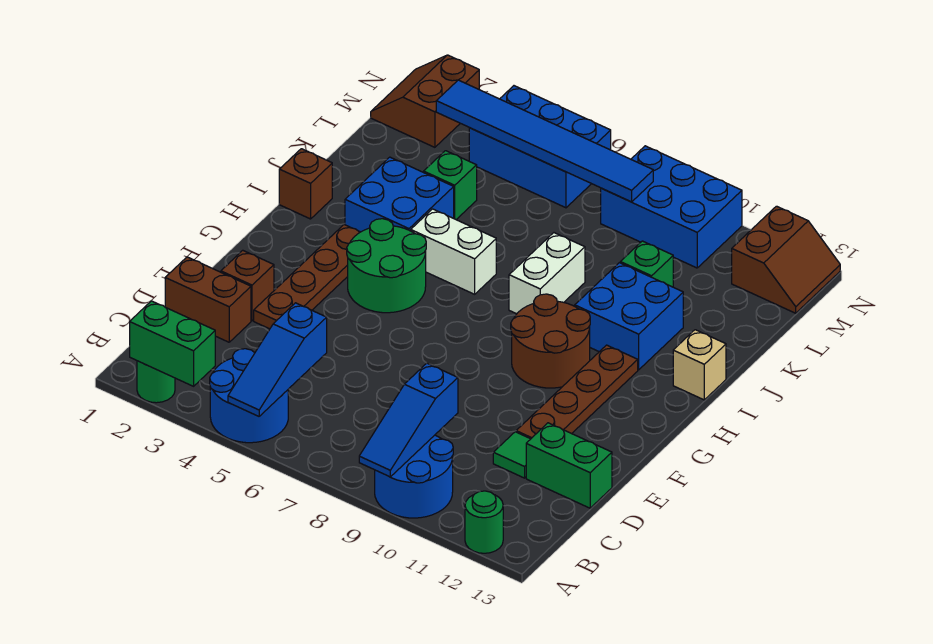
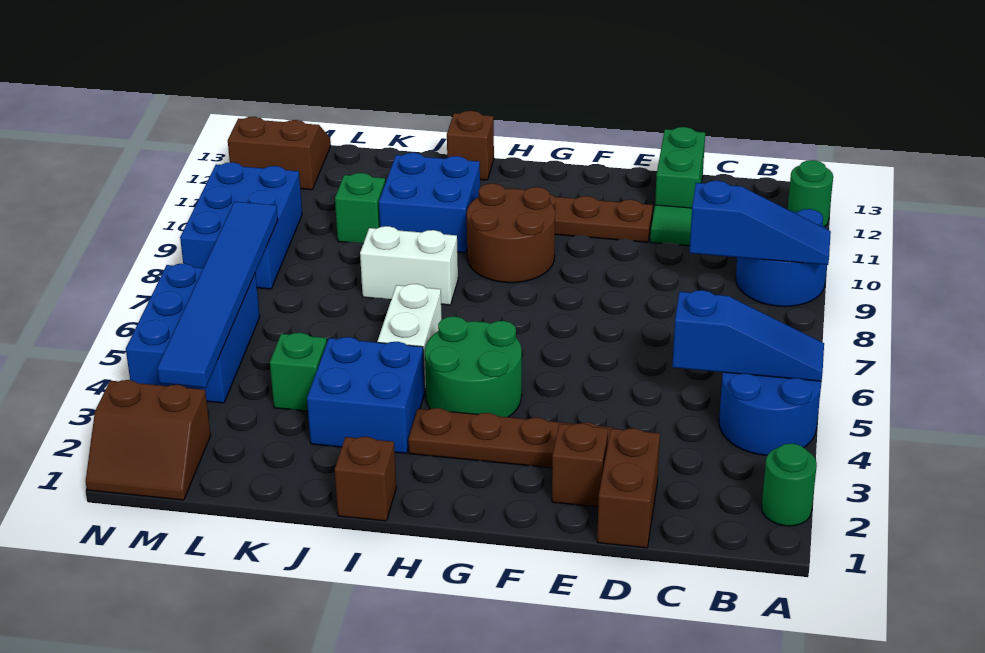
green 1x2 brick [130,301,215,386] -> none
tan 1x1 brick [673,330,726,400] -> brown 1x1 brick [447,111,494,180]

